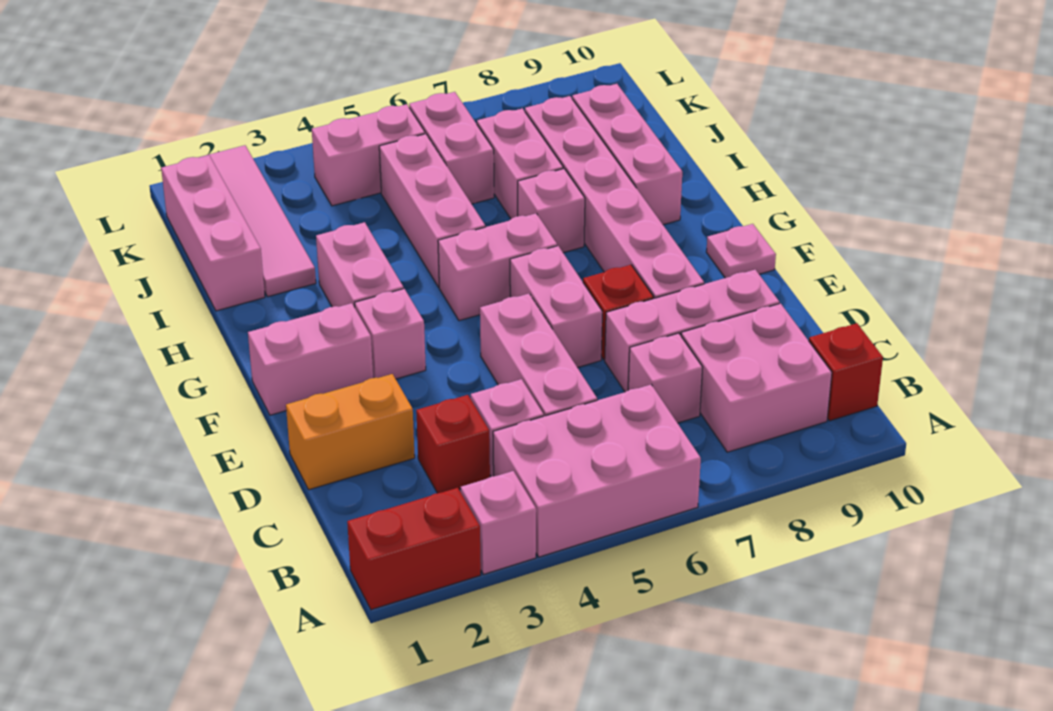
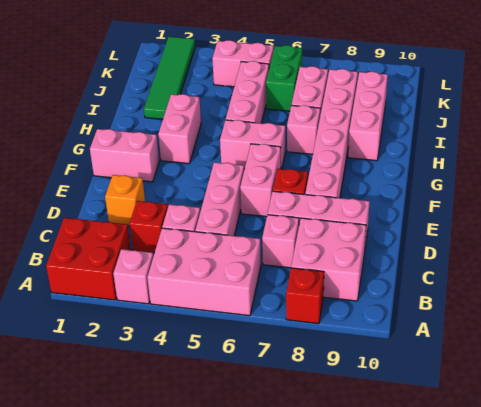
red 1x2 brick [347,488,481,610] -> red 2x2 brick [46,218,131,300]
red 1x1 brick [809,323,883,421] -> red 1x1 brick moved to [286,268,324,324]
orange 1x2 brick [286,374,415,490] -> orange 1x1 brick [105,175,145,226]
pink 1x1 brick [355,289,426,379] -> none
pink 1x1 plate [706,224,776,278] -> none
pink 1x3 brick [161,155,265,311] -> none
pink 1x4 tile [199,145,316,297] -> green 1x4 tile [144,37,195,119]
pink 1x2 brick [409,92,494,204] -> green 1x2 brick [266,45,302,111]

